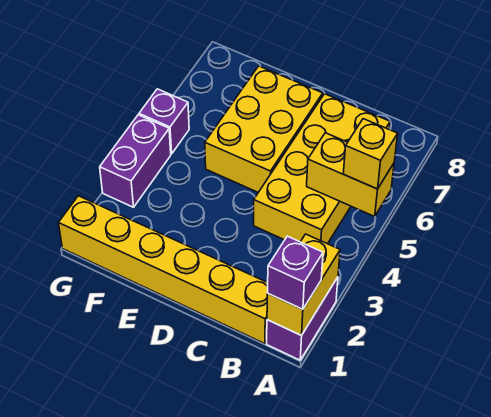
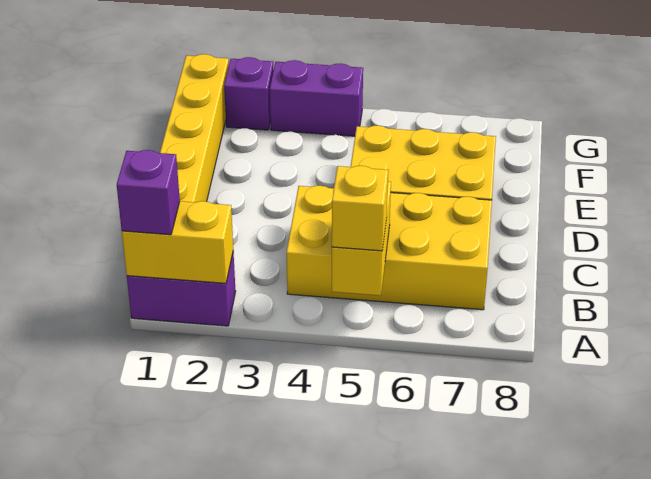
purple 1x1 brick [139,89,189,154] -> purple 1x1 brick moved to [224,57,273,130]

